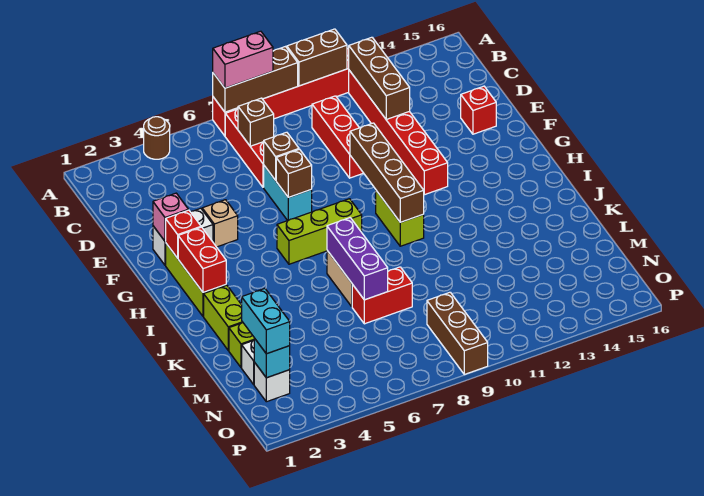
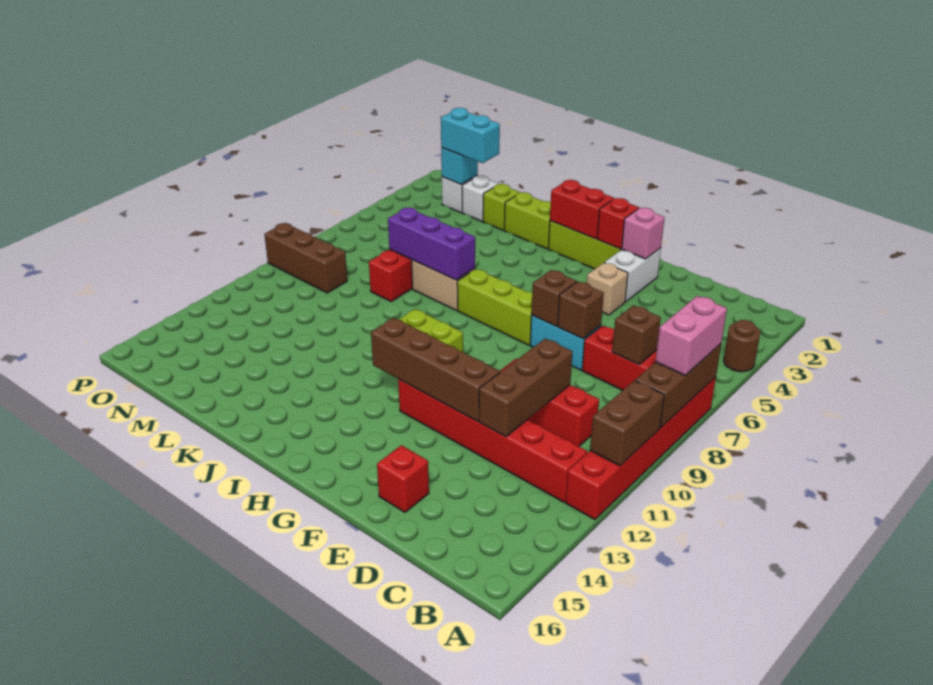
brown 1x3 brick [349,37,410,119] -> brown 1x3 brick turned to [479,338,573,437]
brown 1x4 brick [350,123,424,222] -> brown 1x4 brick moved to [371,318,500,421]
lime 1x3 brick [277,199,362,264] -> lime 1x3 brick turned to [457,269,532,345]

